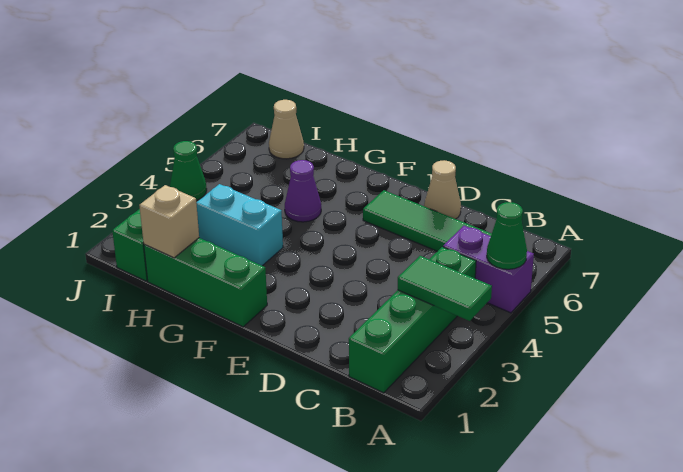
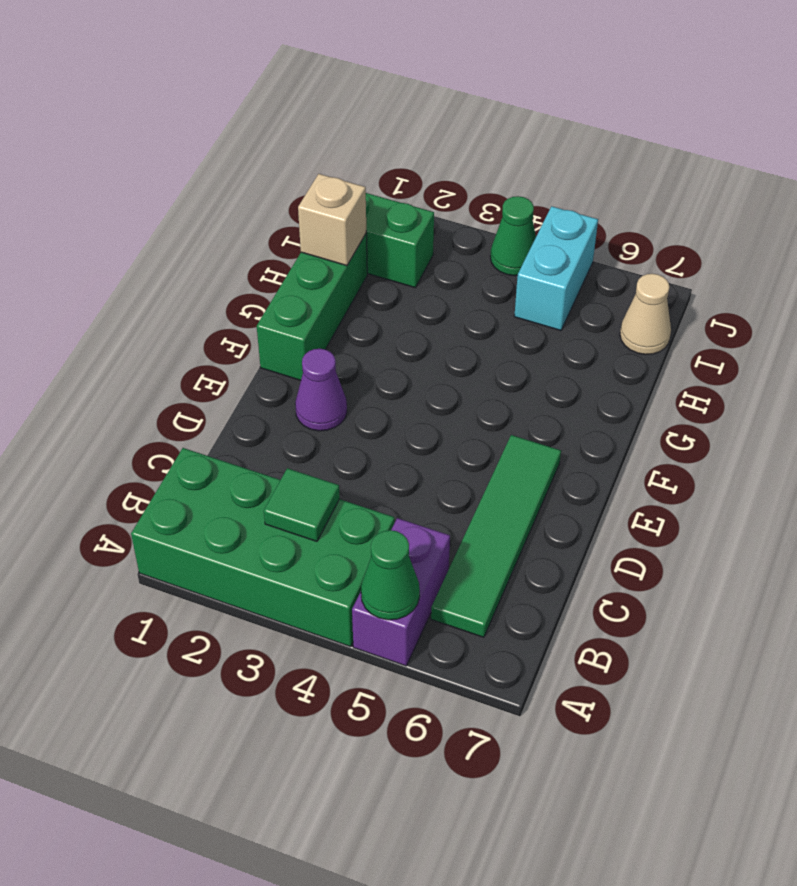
green 1x2 tile [398,256,492,321] -> green 1x1 tile [264,468,340,541]
green 1x4 brick [349,247,476,393] -> green 2x4 brick [131,448,394,647]
tan 1x1 cone [424,160,461,219] -> none
cyan 1x2 brick [196,184,283,266] -> cyan 1x2 brick moved to [514,206,598,331]
purple 1x1 cone [285,160,321,222] -> purple 1x1 cone moved to [295,349,347,431]

